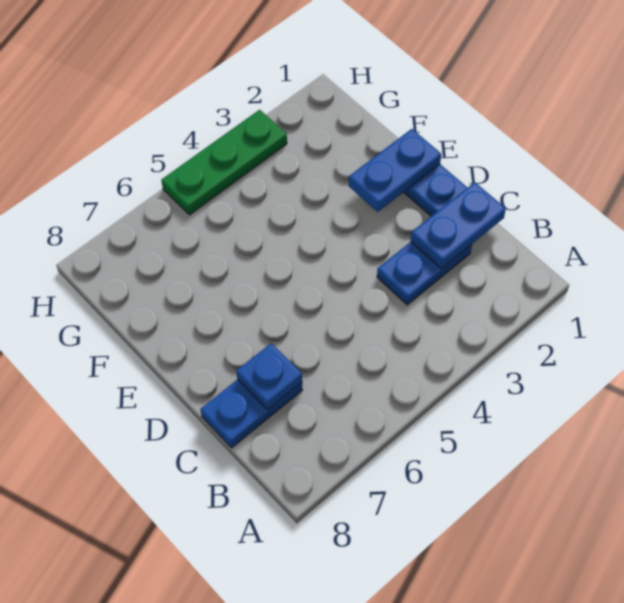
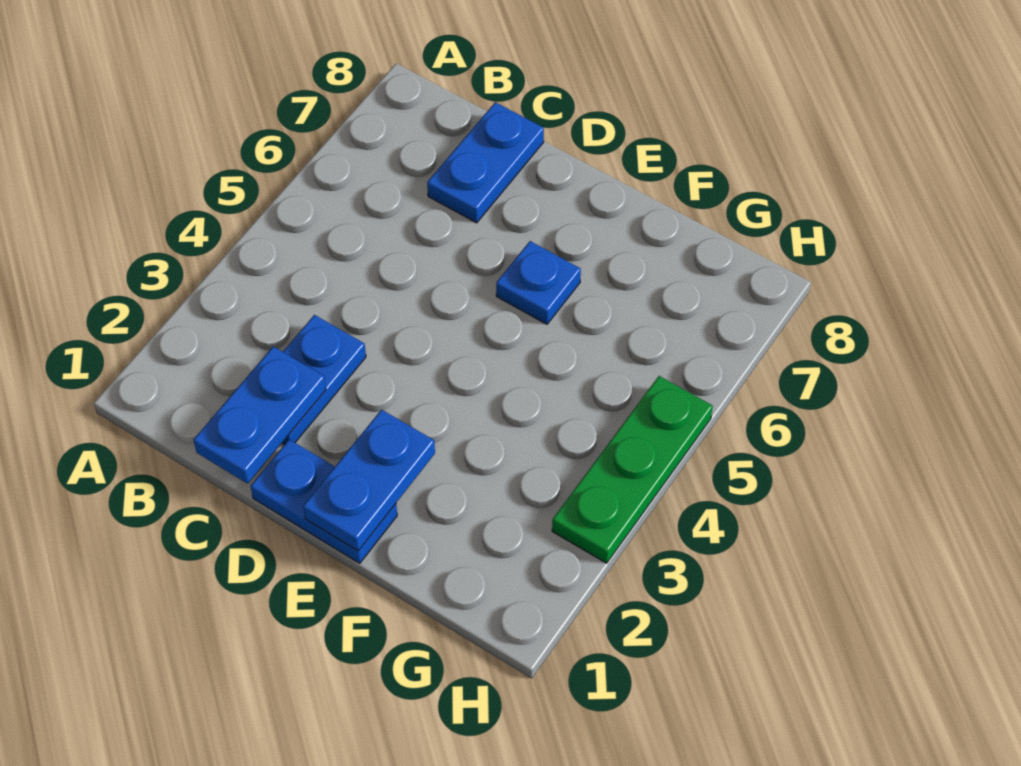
blue 1x1 plate [236,343,302,410] -> blue 1x1 plate moved to [496,241,581,324]

